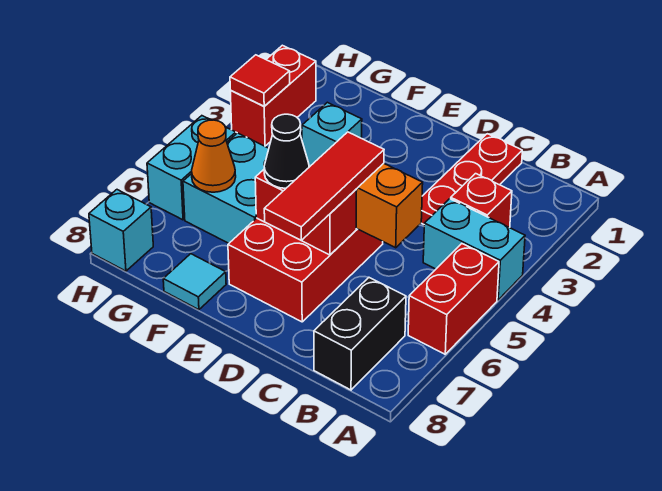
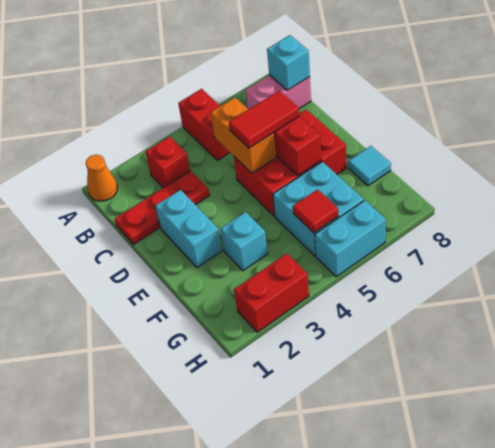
cyan 1x2 brick [423,199,525,300] -> cyan 1x2 brick moved to [155,190,222,268]
red 1x2 brick [408,244,499,354] -> red 1x2 brick turned to [178,89,230,160]
black 1x2 brick [314,278,406,390] -> pink 1x2 brick [245,75,311,110]
red 1x3 tile [264,132,384,241] -> red 1x2 tile [229,91,299,148]
black 1x1 cone [264,114,309,188] -> none
orange 1x1 cone [192,120,236,192] -> orange 1x1 cone moved to [86,155,118,201]
red 1x1 tile [230,55,290,106] -> red 1x1 tile moved to [293,189,338,233]
cyan 1x1 brick [89,190,153,271] -> cyan 1x1 brick moved to [267,35,310,90]

